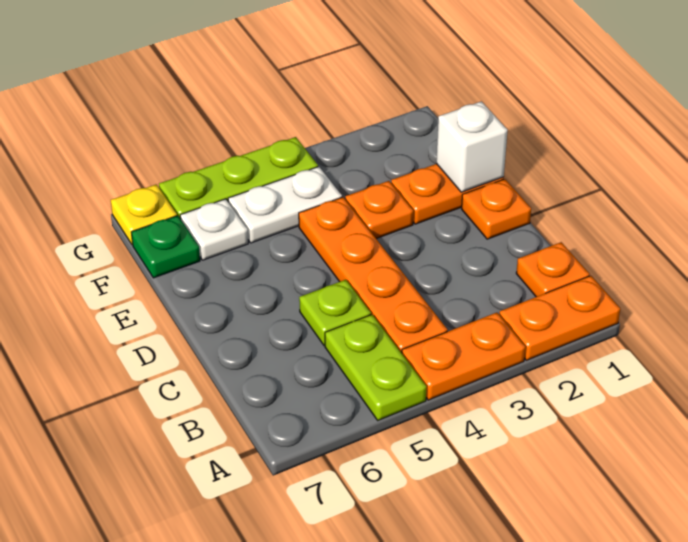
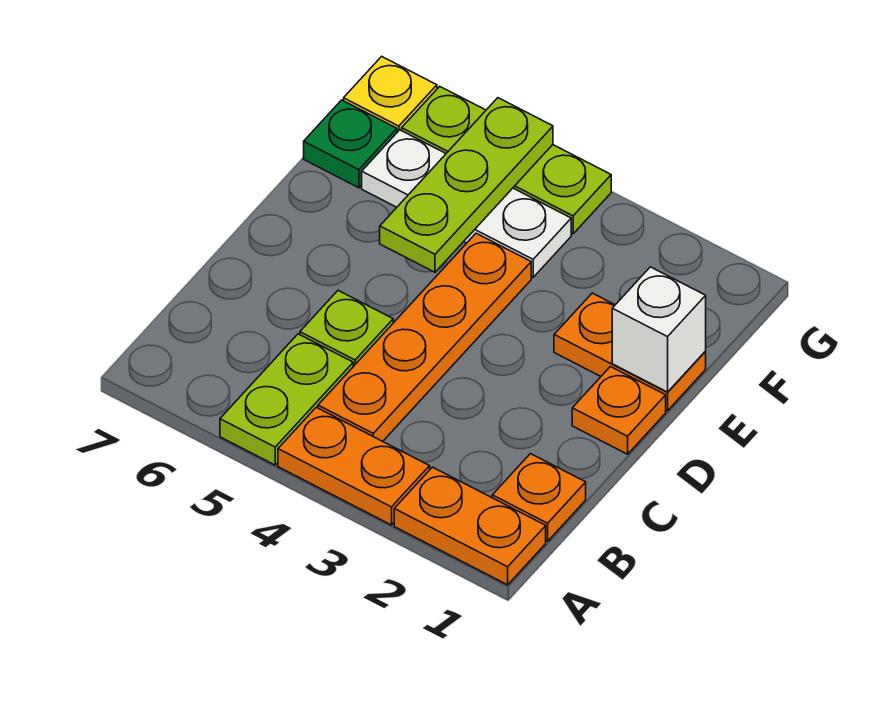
orange 1x1 plate [345,181,413,239] -> none
none -> lime 1x3 plate [380,98,553,272]

